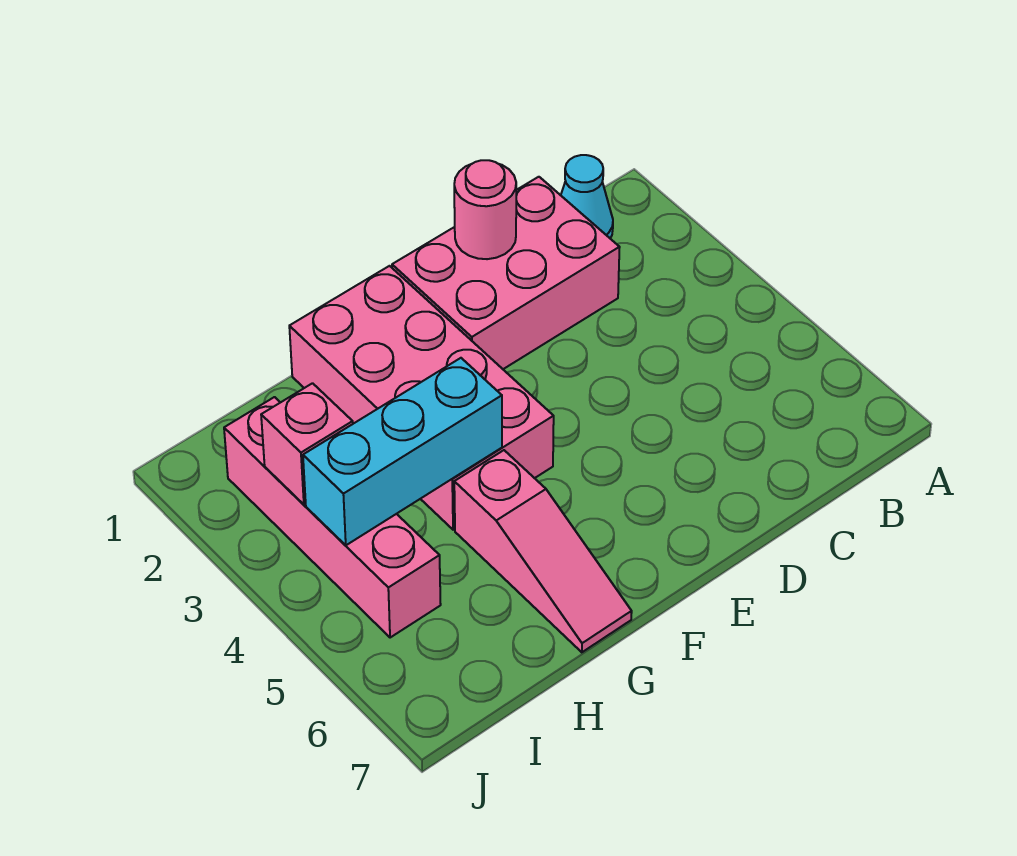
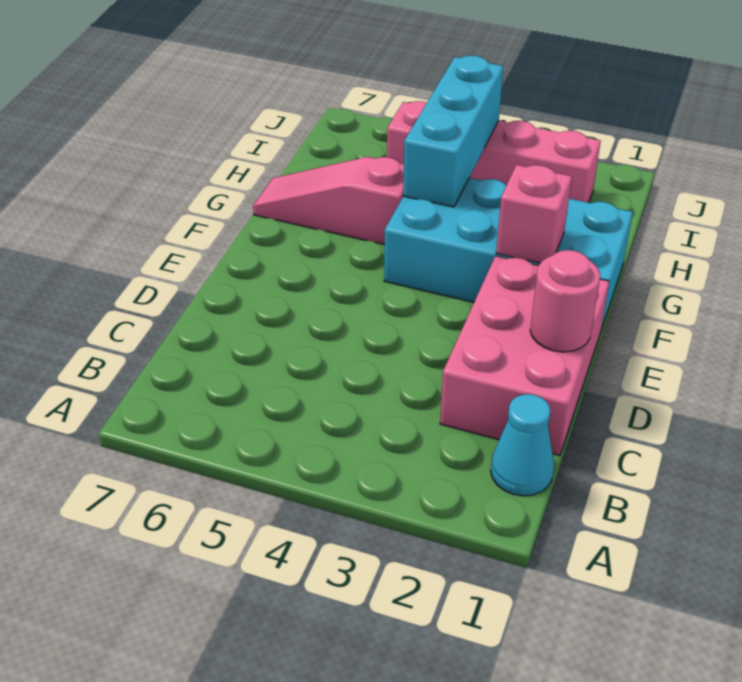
pink 2x4 brick [289,266,554,530] -> cyan 2x4 brick [384,178,633,330]
pink 1x1 brick [261,383,353,504] -> pink 1x1 brick moved to [496,165,572,263]

